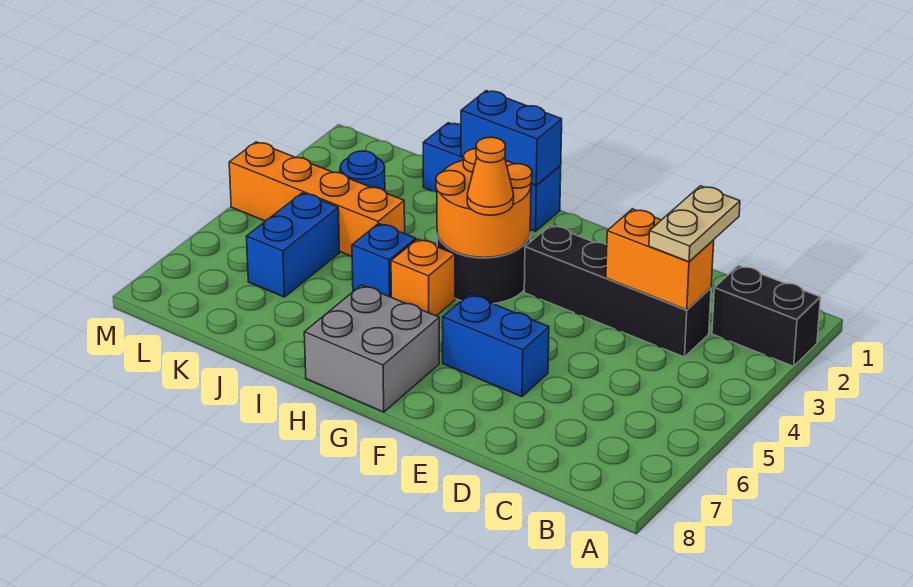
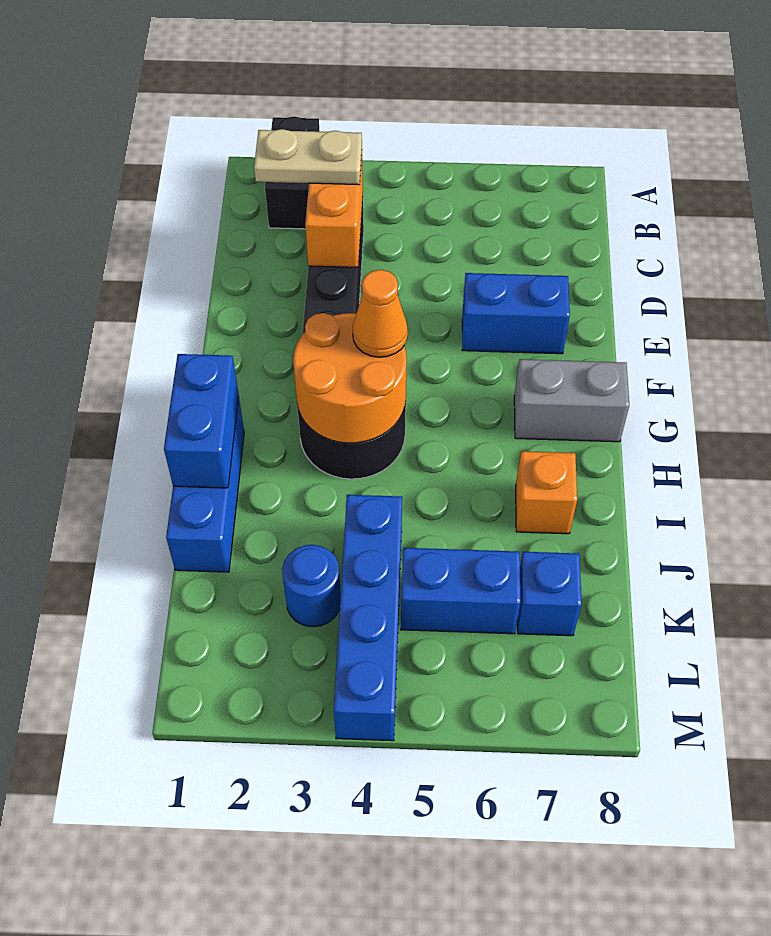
blue 1x2 brick [443,294,549,397] -> blue 1x2 brick turned to [462,273,570,354]
grey 2x2 brick [304,285,439,412] -> grey 1x2 brick [514,359,629,442]
orange 1x1 brick [391,239,455,316] -> orange 1x1 brick moved to [516,451,577,534]
blue 1x1 brick [352,223,416,297] -> blue 1x1 brick moved to [517,552,582,636]
orange 1x4 brick [229,142,405,256] -> blue 1x4 brick [334,495,402,741]

